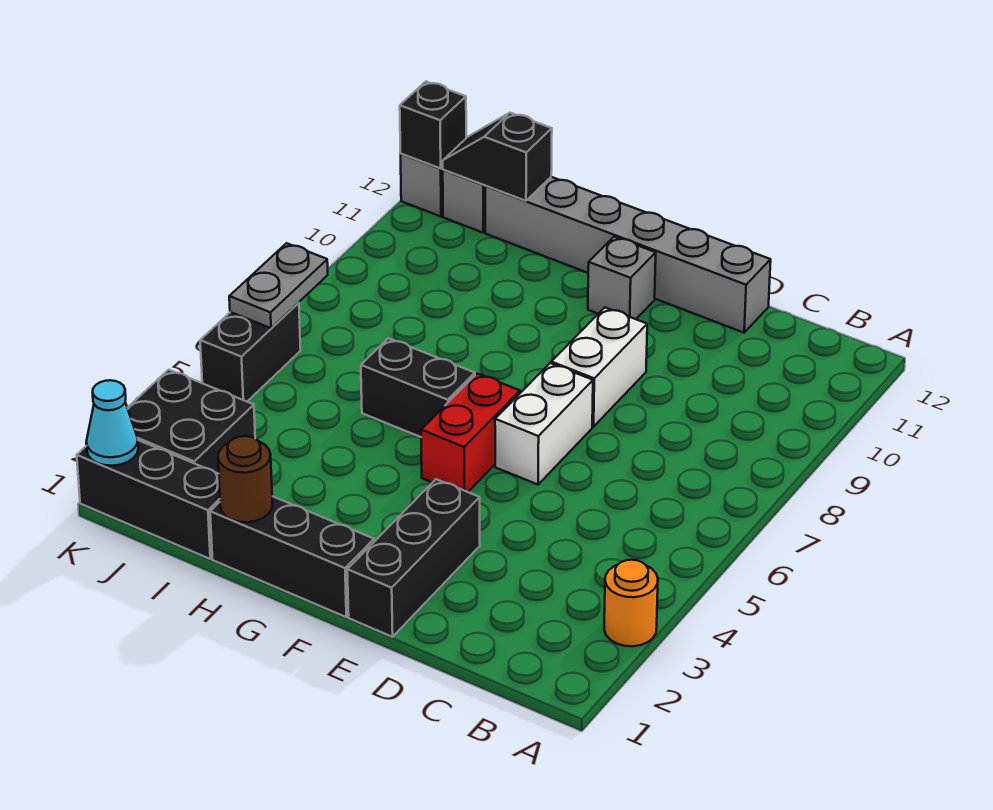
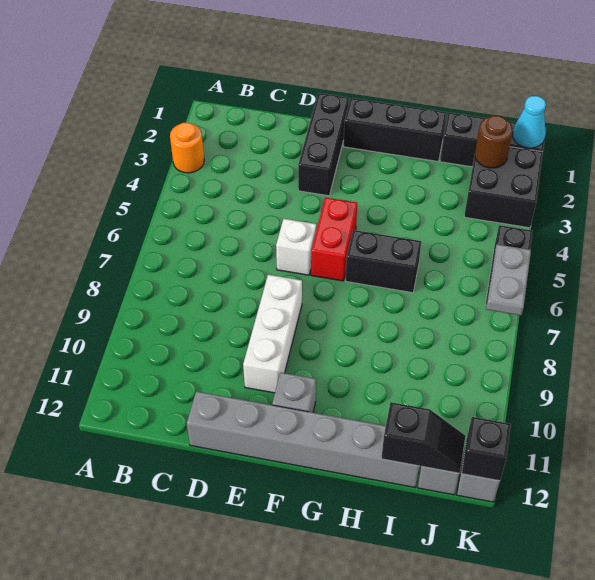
white 1x2 brick [495,363,593,485] -> white 1x1 brick [276,219,316,275]
white 1x2 brick [551,308,647,427] -> white 1x3 brick [243,275,302,393]
brown 1x1 round brick [218,436,272,522] -> brown 1x1 round brick moved to [475,116,513,168]

